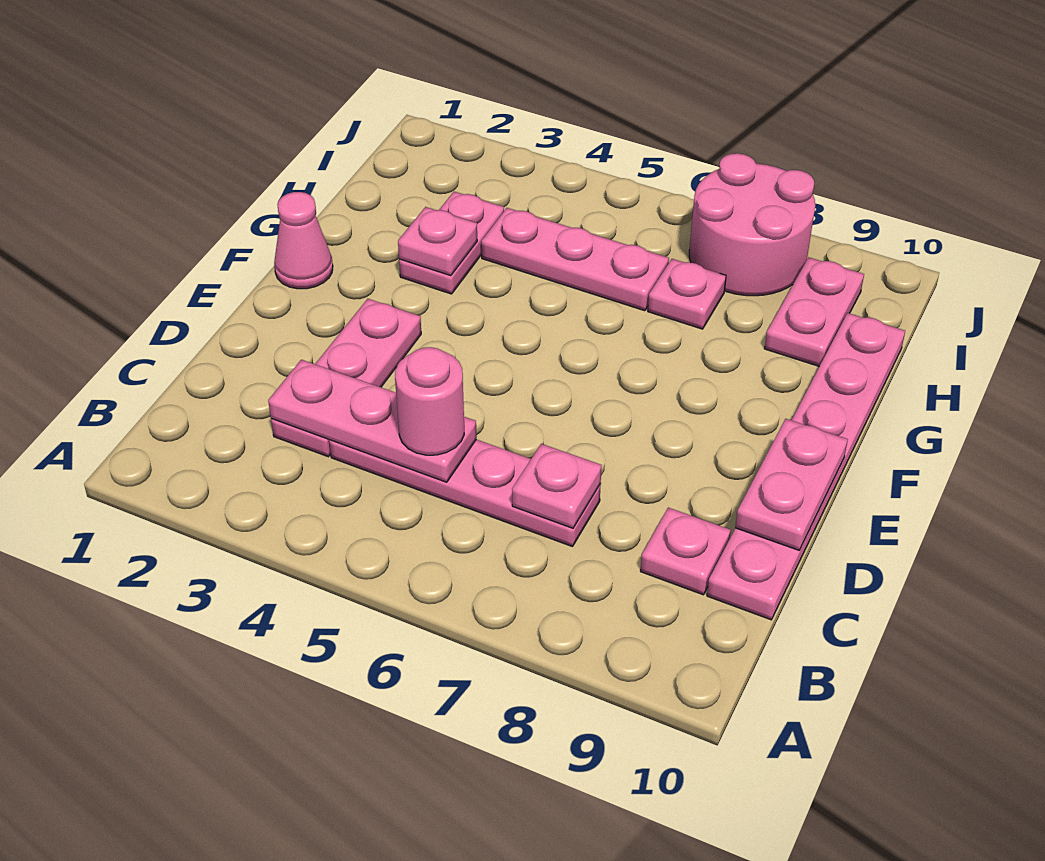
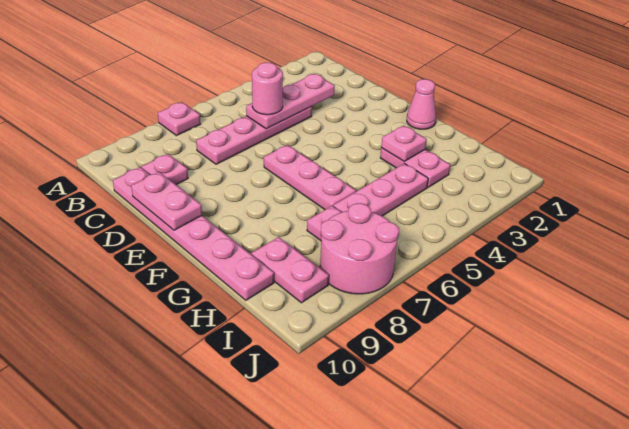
pink 1x3 plate [271,299,421,457] -> pink 1x3 plate moved to [264,145,356,210]
pink 1x1 plate [512,444,602,528] -> pink 1x1 plate moved to [158,102,201,136]

